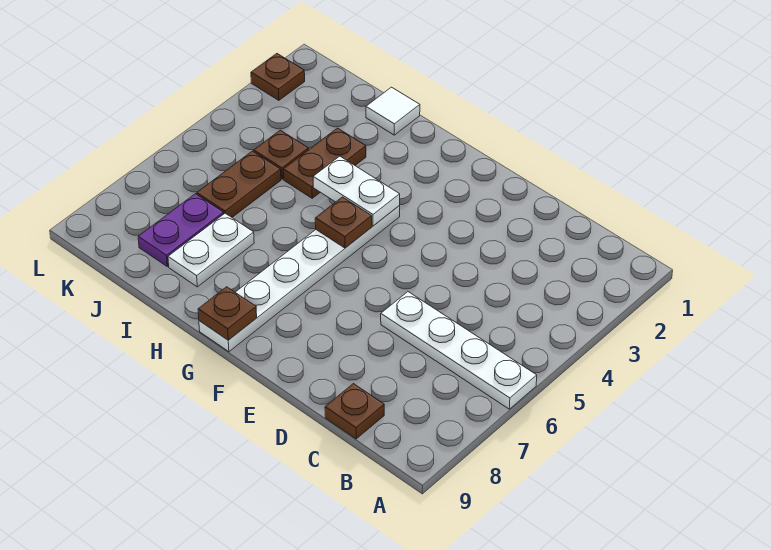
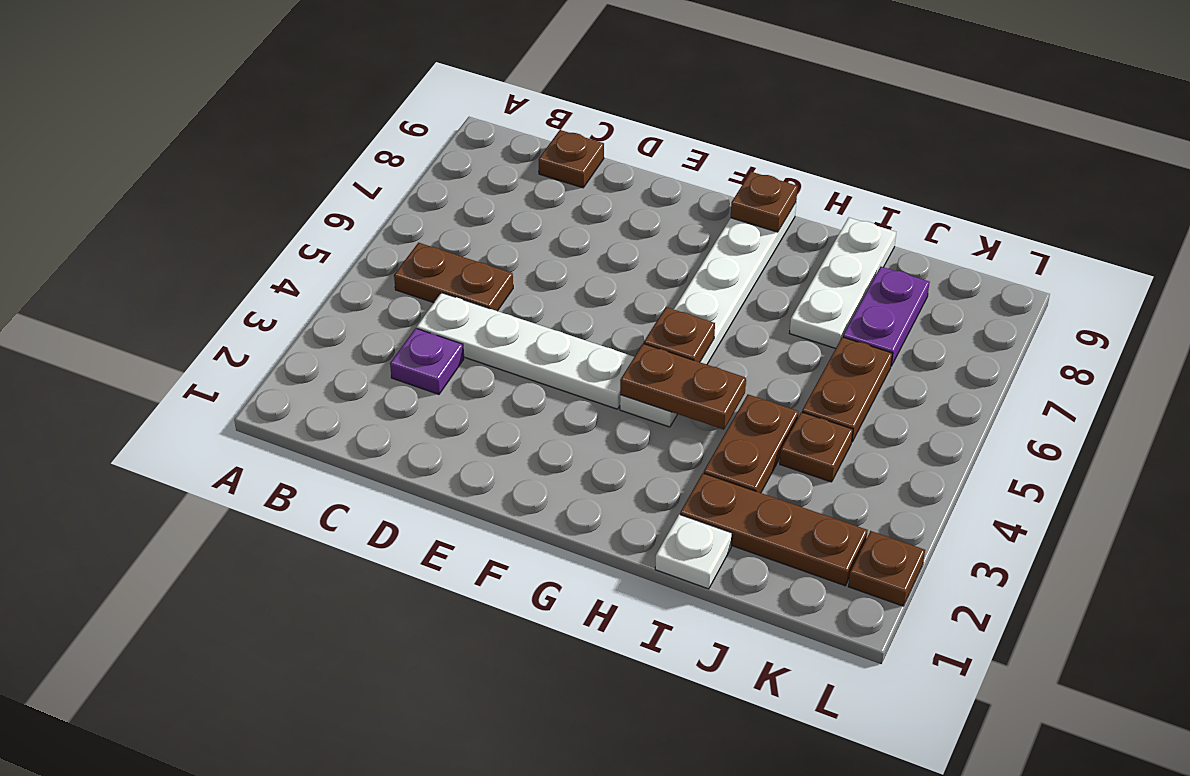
white 1x4 plate [381,292,537,409] -> white 1x4 plate moved to [417,293,634,409]
none -> brown 1x2 plate [394,243,513,311]
none -> purple 1x1 plate [390,328,464,394]
white 1x2 plate [313,156,400,226] -> brown 1x2 plate [620,344,746,430]
white 1x1 tile [366,87,420,135] -> white 1x1 plate [655,514,732,589]
none -> brown 1x3 plate [680,473,868,586]
white 1x2 plate [168,213,254,287] -> white 1x3 plate [790,218,896,348]

